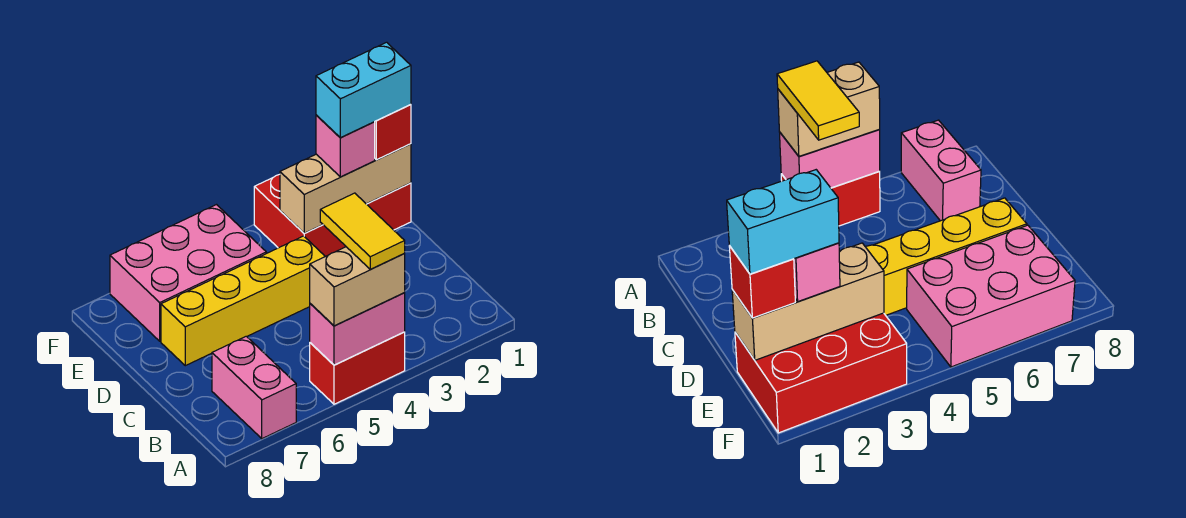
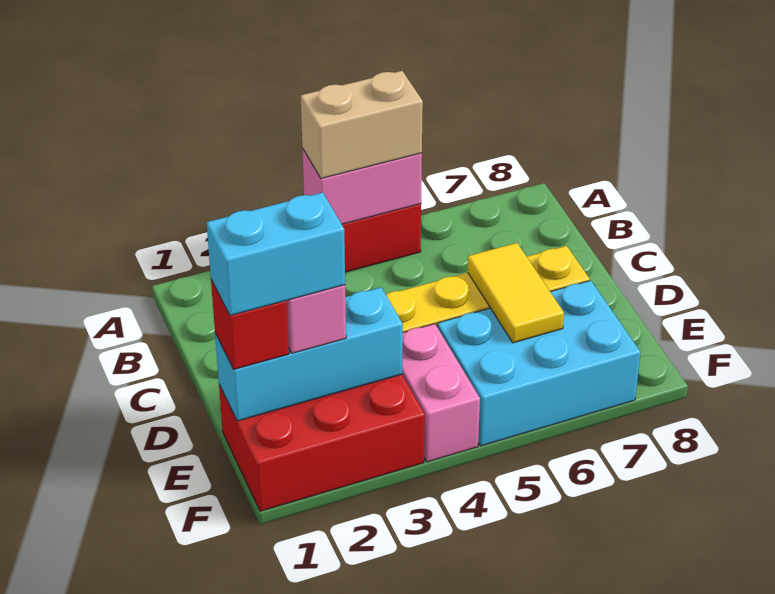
yellow 1x2 tile [320,193,405,269] -> yellow 1x2 tile moved to [468,243,564,343]
pink 1x2 brick [212,336,296,439] -> pink 1x2 brick moved to [402,324,480,462]
tan 1x3 brick [280,144,411,233] -> cyan 1x3 brick [215,287,403,421]
pink 2x3 brick [110,205,266,341] -> cyan 2x3 brick [437,280,641,446]

